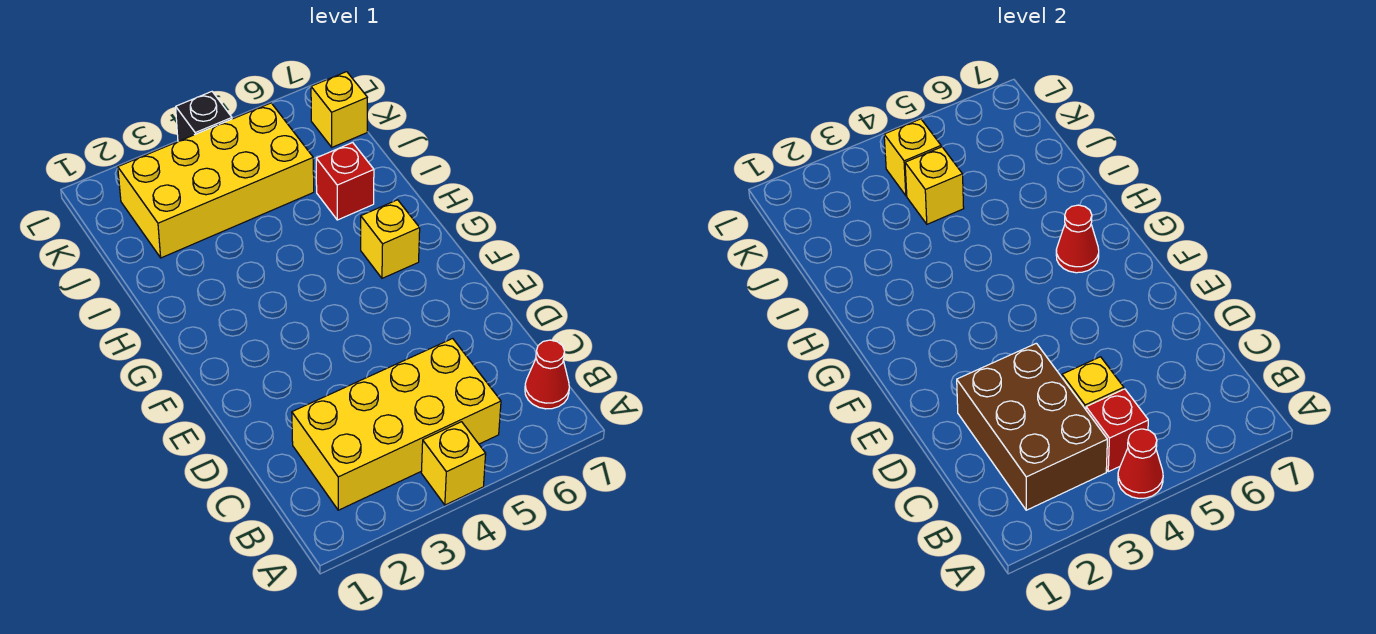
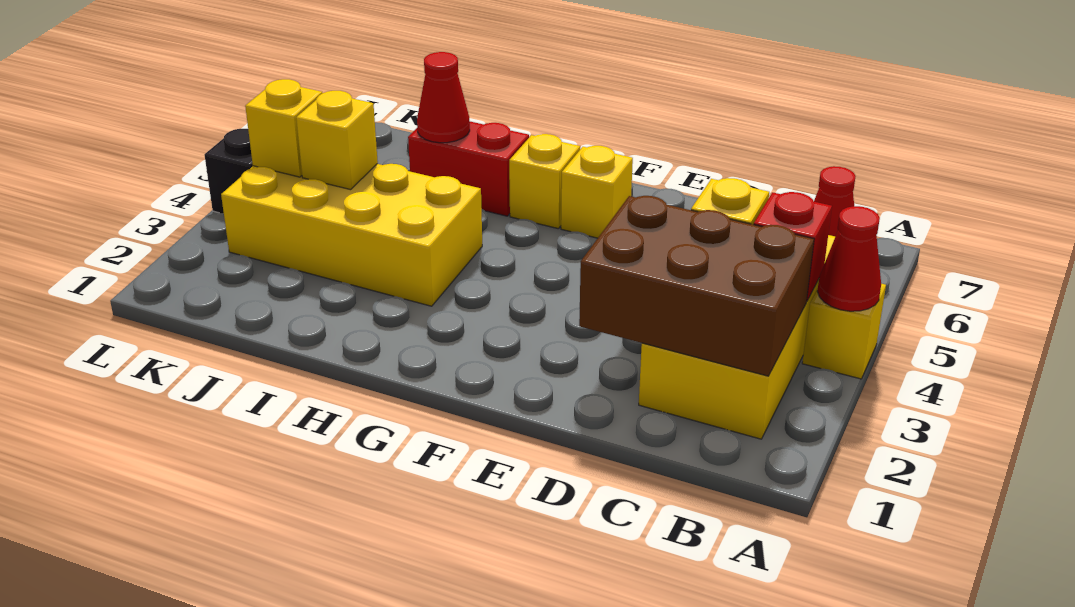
red 1x1 cone [1056,205,1099,273] -> red 1x1 cone moved to [417,52,470,143]
red 1x1 brick [316,143,374,220] -> red 1x2 brick [408,121,529,216]
yellow 2x4 brick [118,103,314,258] -> yellow 2x4 brick turned to [221,164,482,306]
yellow 1x1 brick [311,72,367,147] -> yellow 1x1 brick moved to [561,146,633,238]

